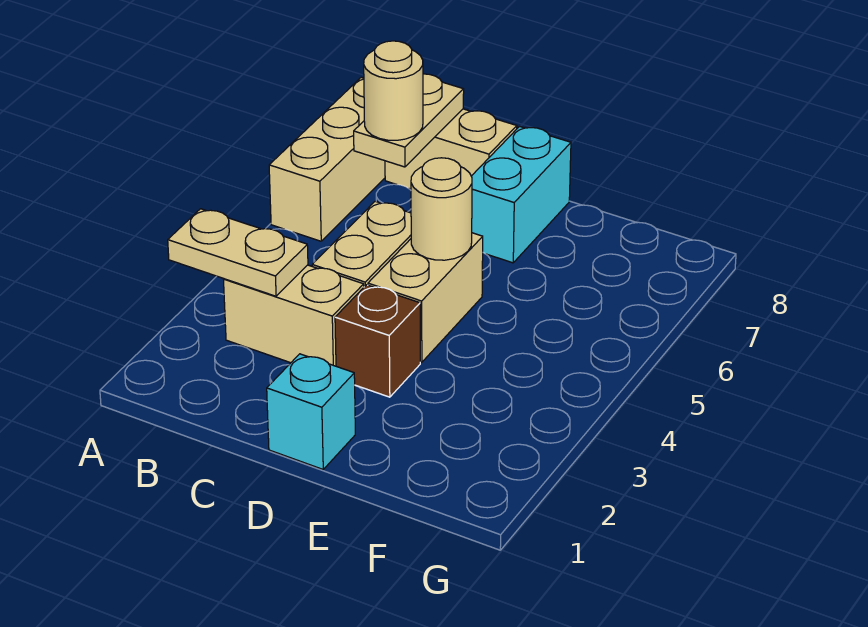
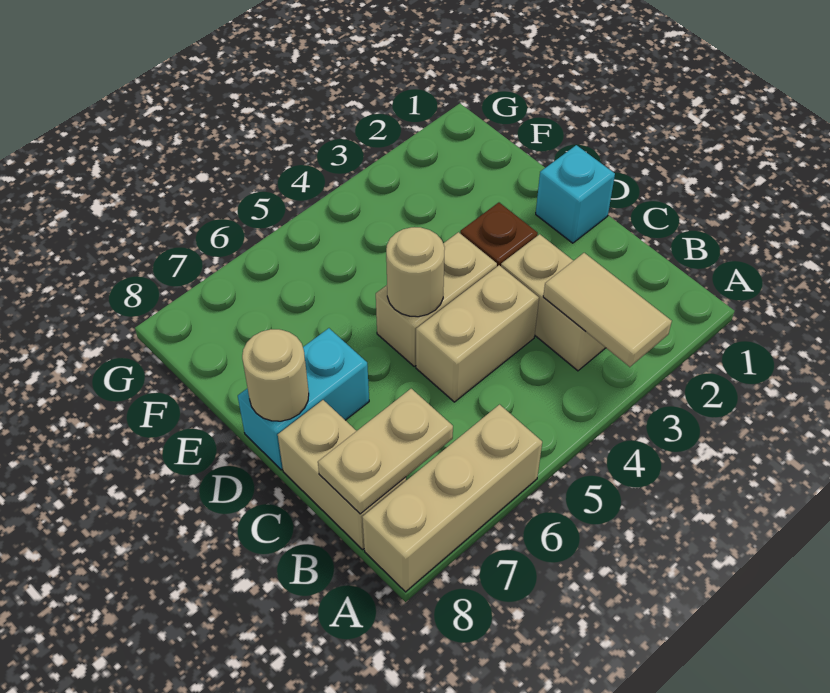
tan 1x2 plate [168,209,308,296] -> tan 1x2 tile [543,253,672,367]
tan 1x1 round brick [364,41,423,140] -> tan 1x1 round brick moved to [242,329,309,421]

